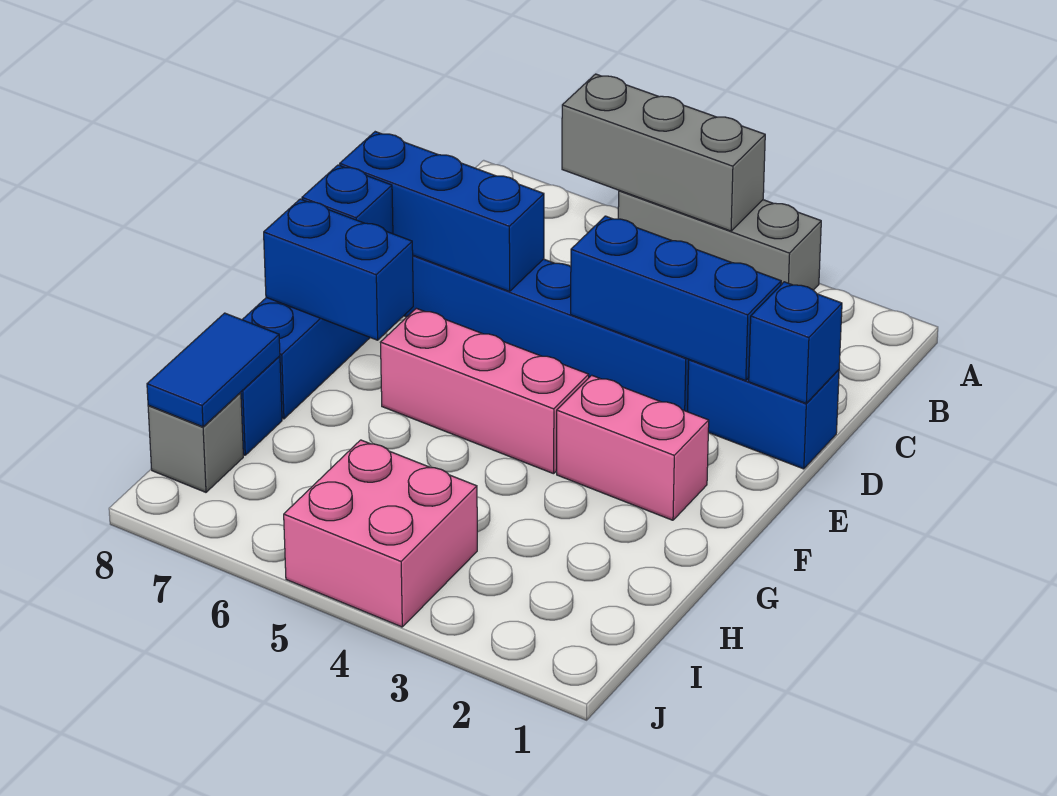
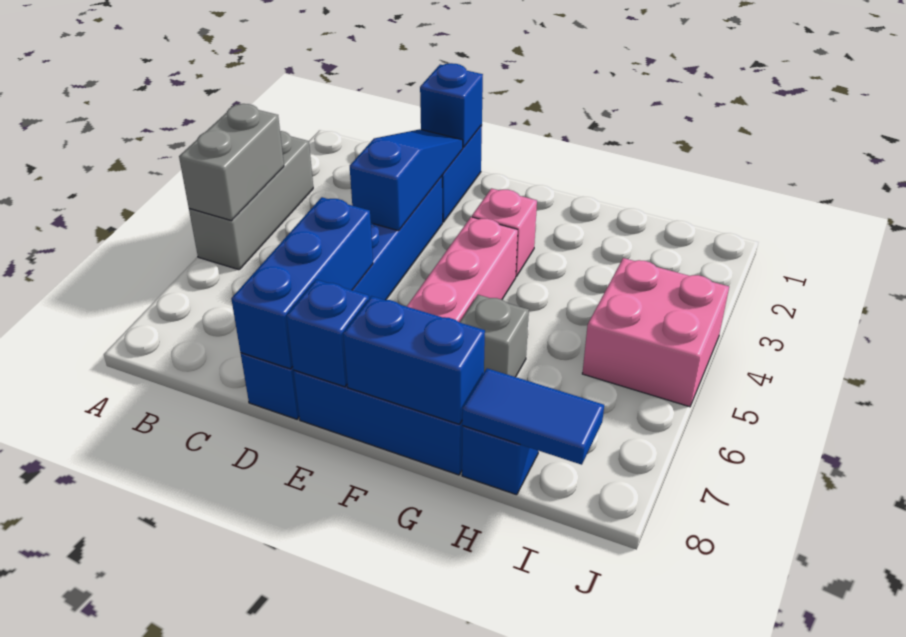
grey 1x3 brick [562,74,765,231] -> grey 1x2 brick [179,104,284,221]
blue 1x3 brick [571,216,781,381] -> blue 1x3 slope [350,129,463,231]
pink 1x2 brick [557,375,709,520] -> pink 1x1 brick [472,189,537,276]
blue 1x2 brick [264,199,413,340] -> blue 1x2 brick turned to [343,296,485,424]
grey 1x1 brick [148,392,243,492] -> grey 1x1 brick moved to [460,295,529,377]

